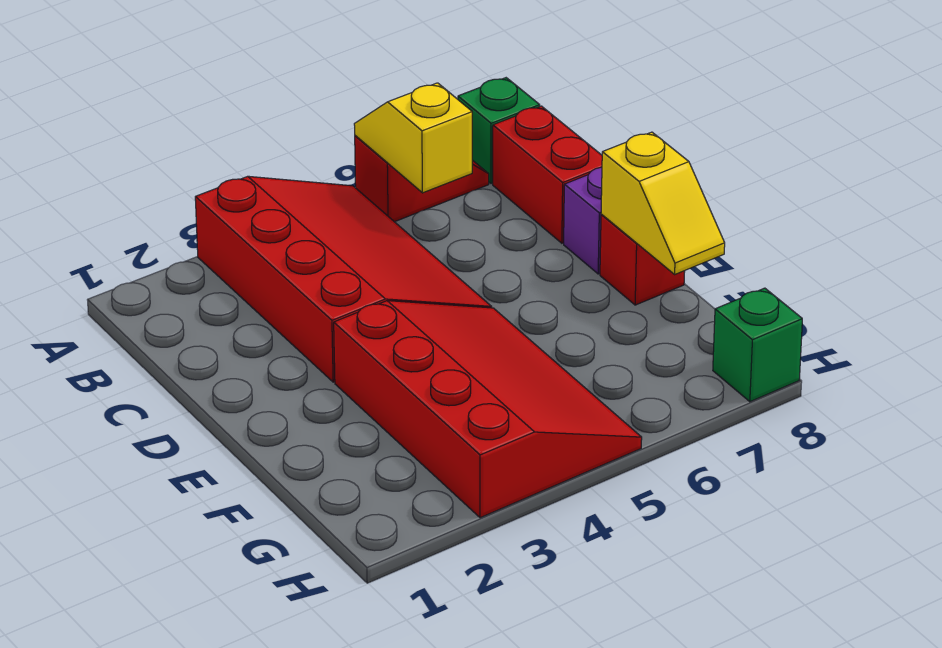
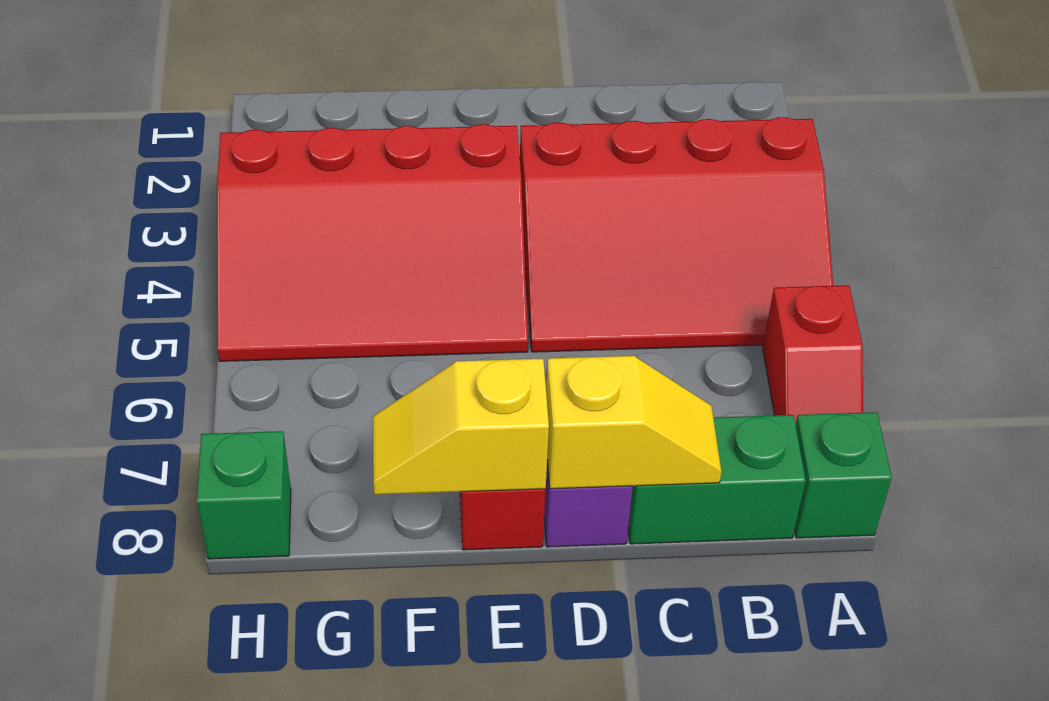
yellow 1x2 slope [354,83,472,193] -> yellow 1x2 slope moved to [546,356,721,489]
red 1x2 brick [493,106,602,243] -> green 1x2 brick [628,415,806,544]

